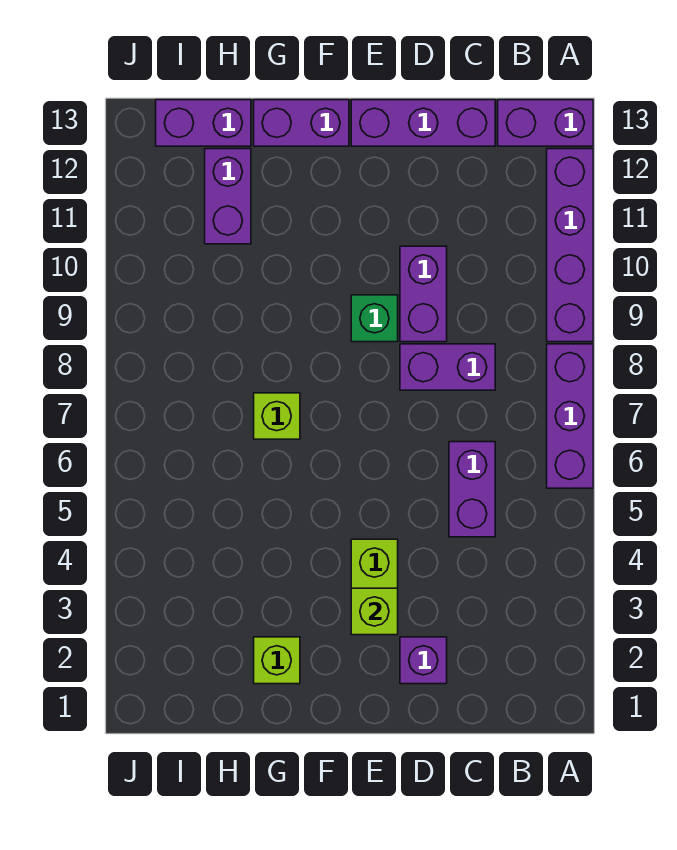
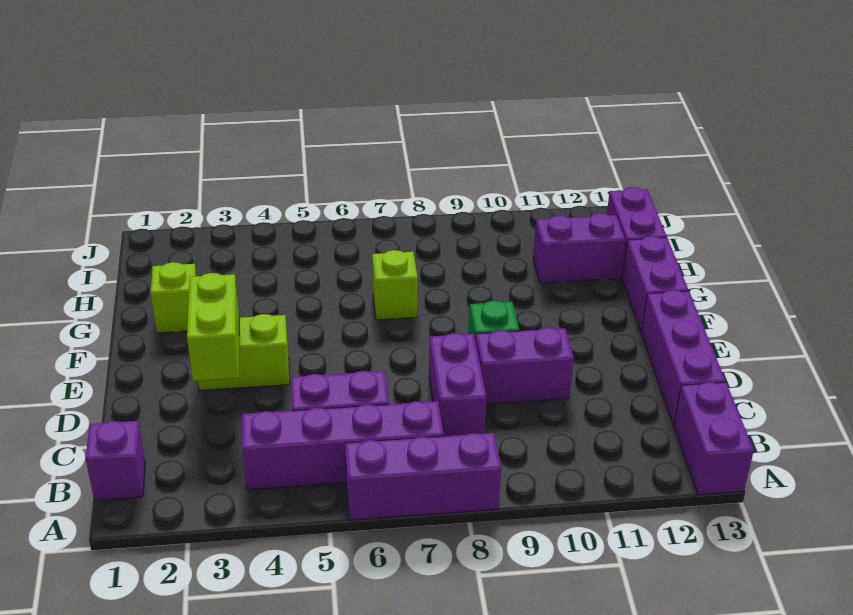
purple 1x4 brick [547,149,593,342] -> purple 1x4 brick moved to [242,401,444,490]
purple 1x1 brick [400,637,447,684] -> purple 1x1 brick moved to [86,421,145,500]
lime 1x1 brick [351,588,398,635] -> lime 1x2 brick [187,273,239,381]

